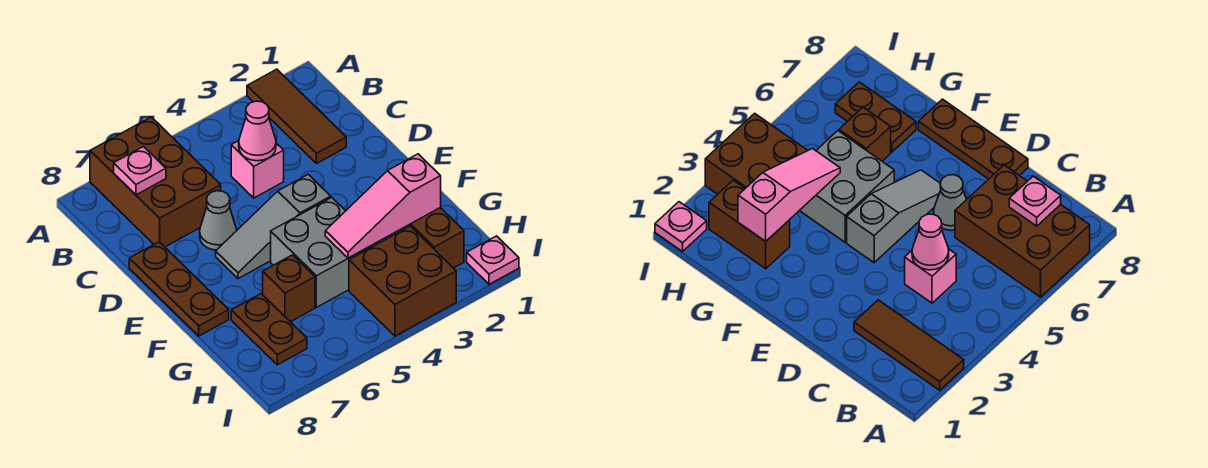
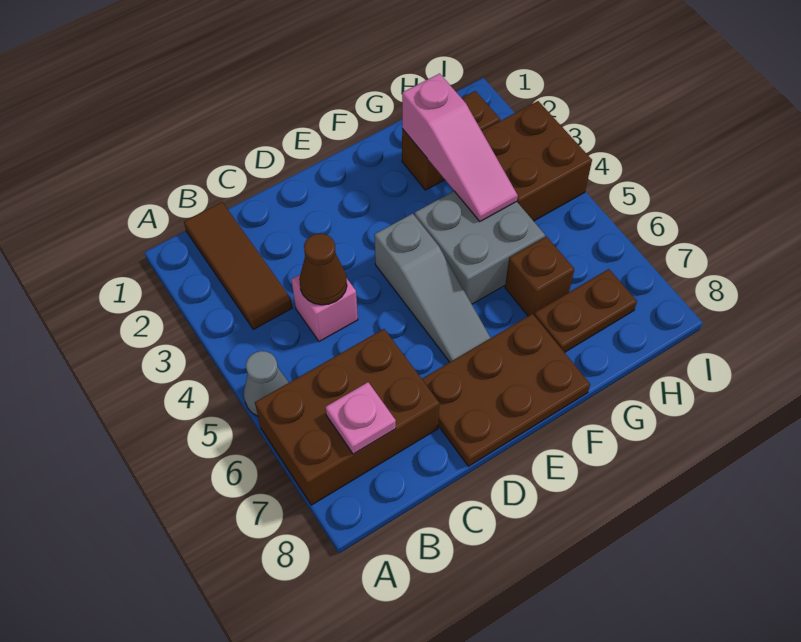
brown 1x3 tile [247,69,346,164] -> brown 1x3 tile turned to [184,202,292,329]
pink 1x1 cone [239,101,276,161] -> brown 1x1 cone [299,234,347,305]
grey 1x1 cone [200,191,237,250] -> grey 1x1 cone moved to [244,351,288,416]
brown 1x3 plate [129,242,229,336] -> brown 2x3 plate [422,314,590,466]
pink 1x1 plate [467,236,519,284] -> none

